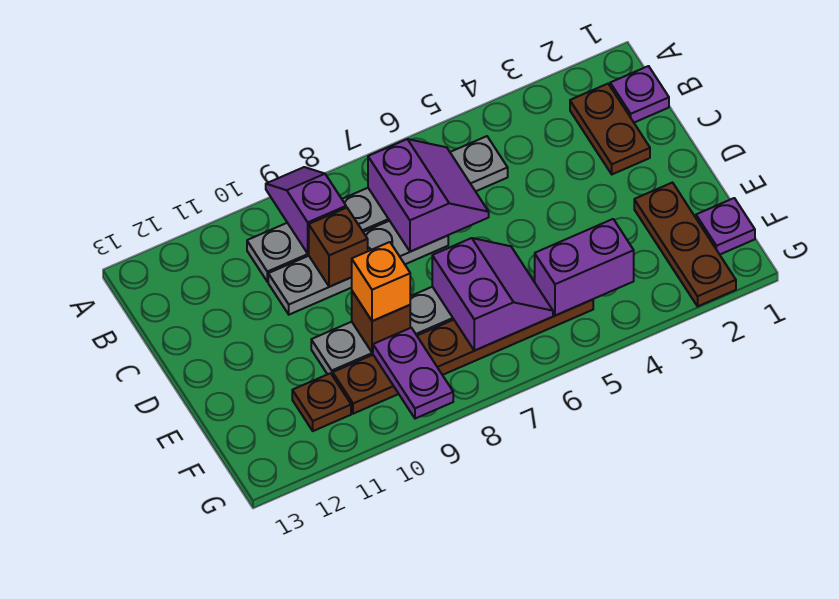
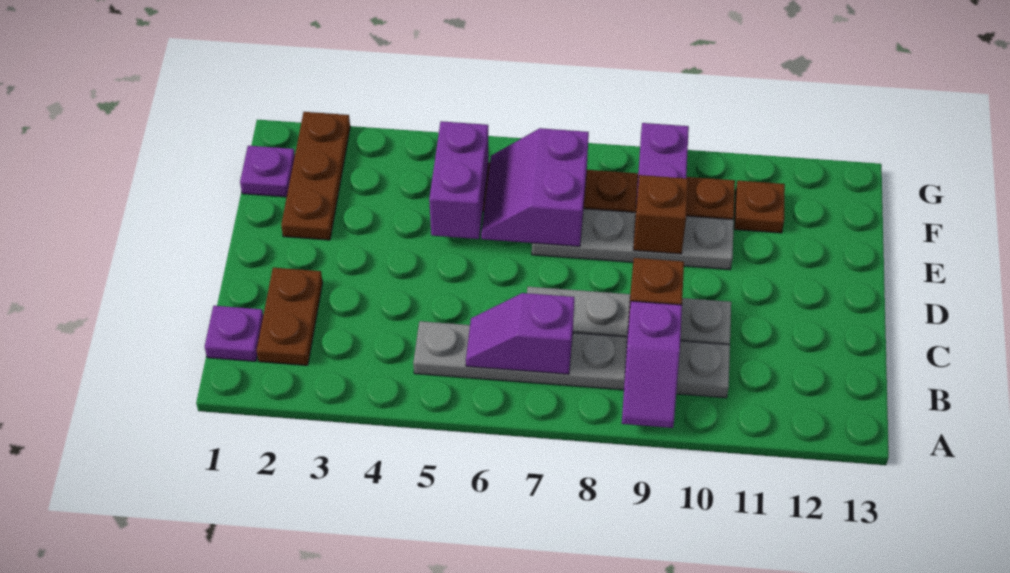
purple 2x2 slope [368,139,489,252] -> purple 1x2 slope [466,293,574,374]
orange 1x1 brick [352,242,410,321] -> none
purple 1x2 brick [535,219,634,316] -> purple 1x2 brick turned to [429,121,489,239]

